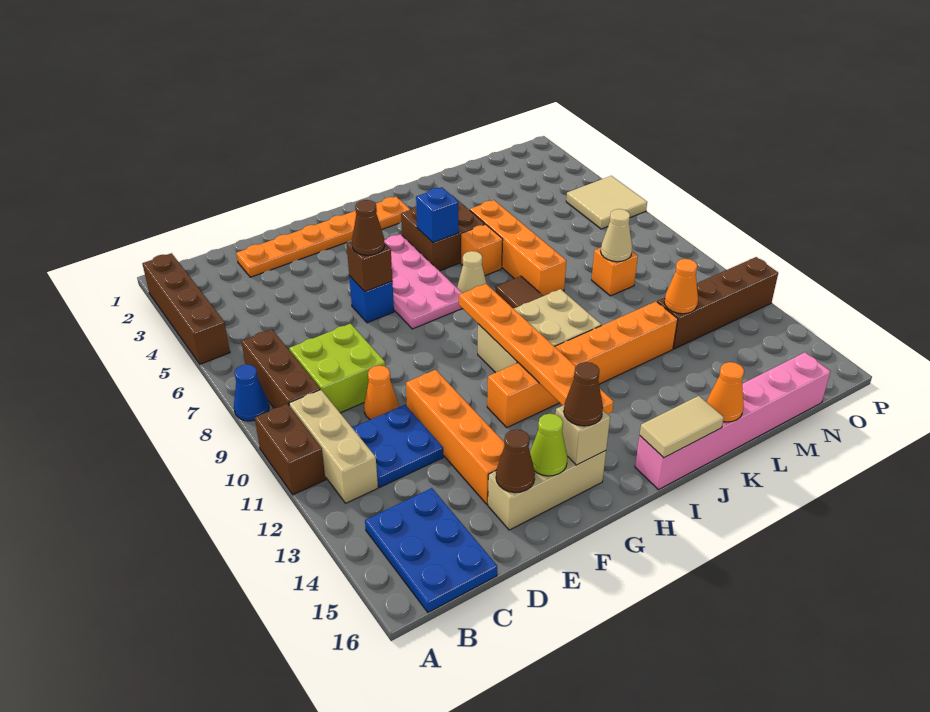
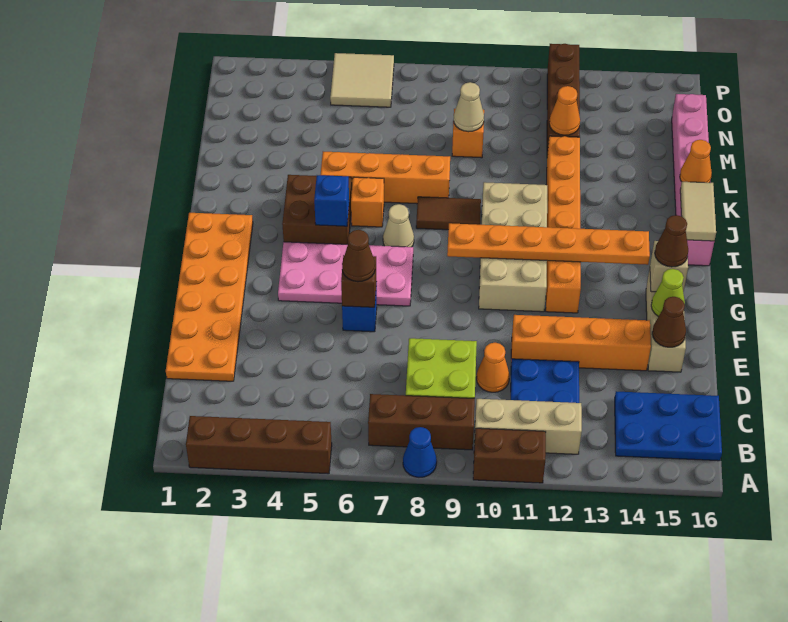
orange 1x6 plate [236,197,410,277] -> orange 2x6 plate [166,213,253,381]
tan 2x3 brick [478,289,601,373] -> tan 2x4 brick [479,182,547,312]

